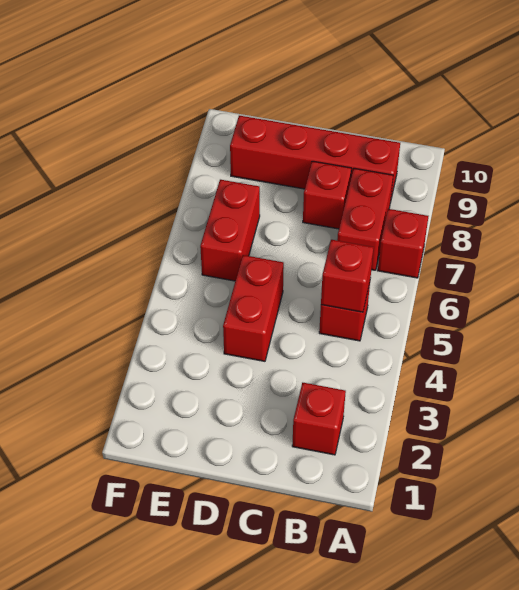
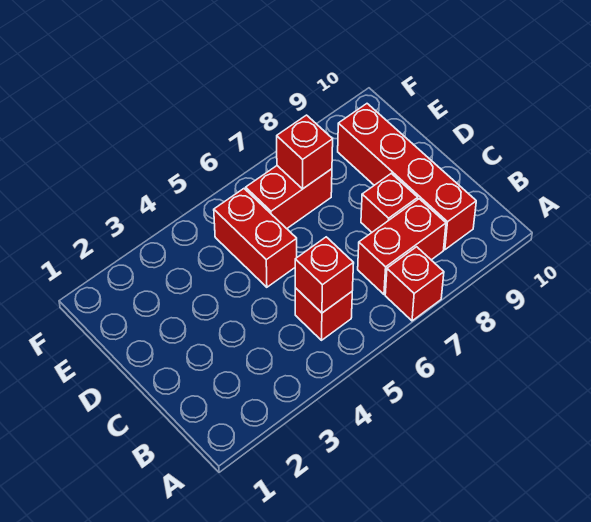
red 1x1 brick [292,383,346,455] -> red 1x1 brick moved to [277,115,333,189]
red 1x2 brick [223,255,284,361] -> red 1x2 brick turned to [214,189,297,287]

